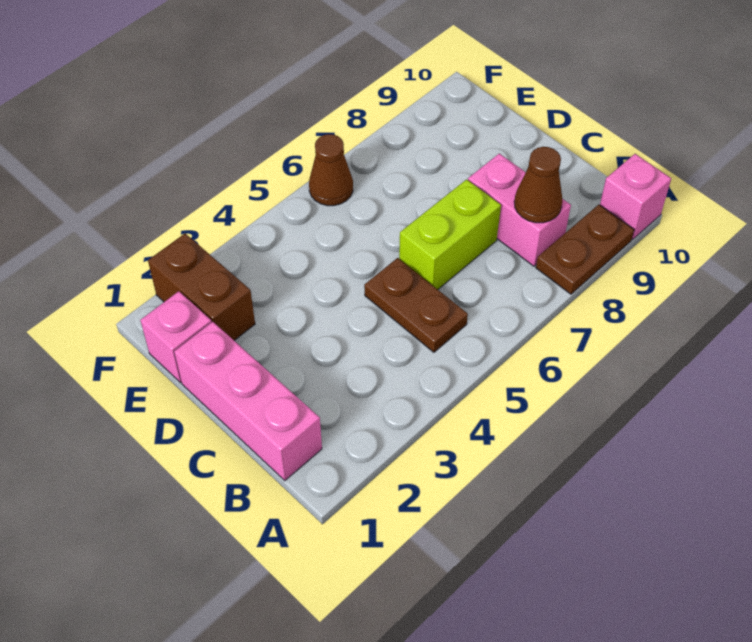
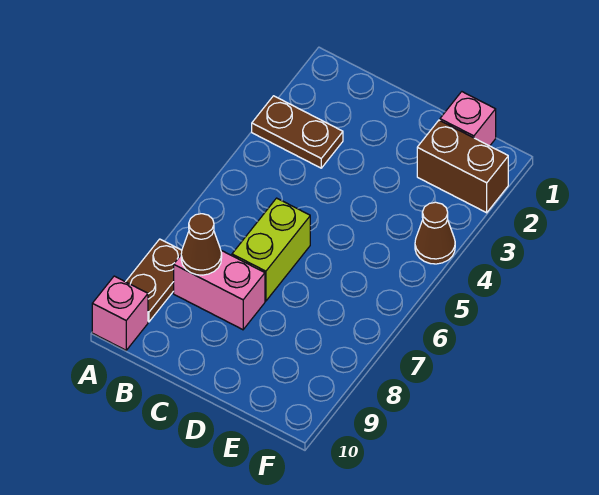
pink 1x3 brick [174,322,322,481] -> none
brown 1x2 plate [364,258,468,352] -> brown 1x2 plate moved to [252,96,343,168]
brown 1x1 cone [309,134,353,206] -> brown 1x1 cone moved to [415,202,455,264]

